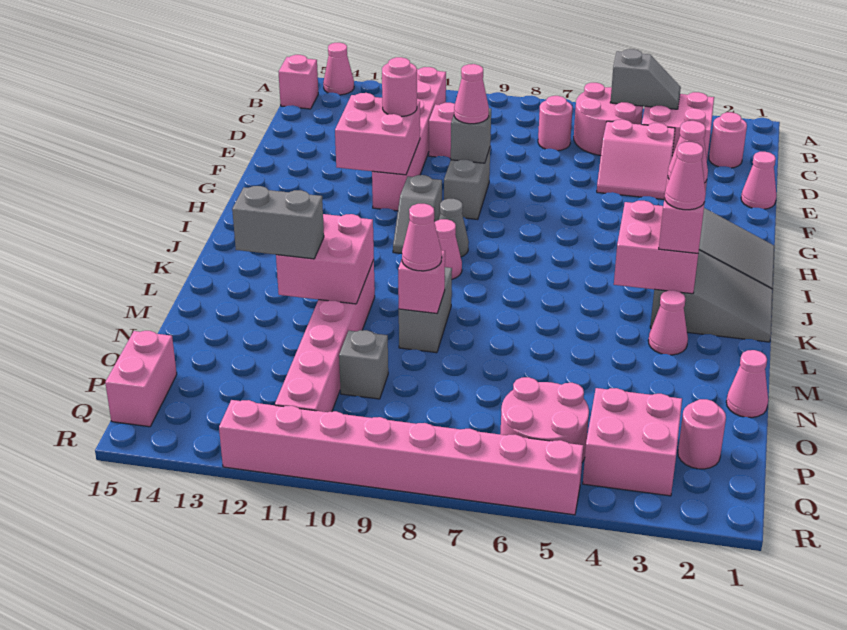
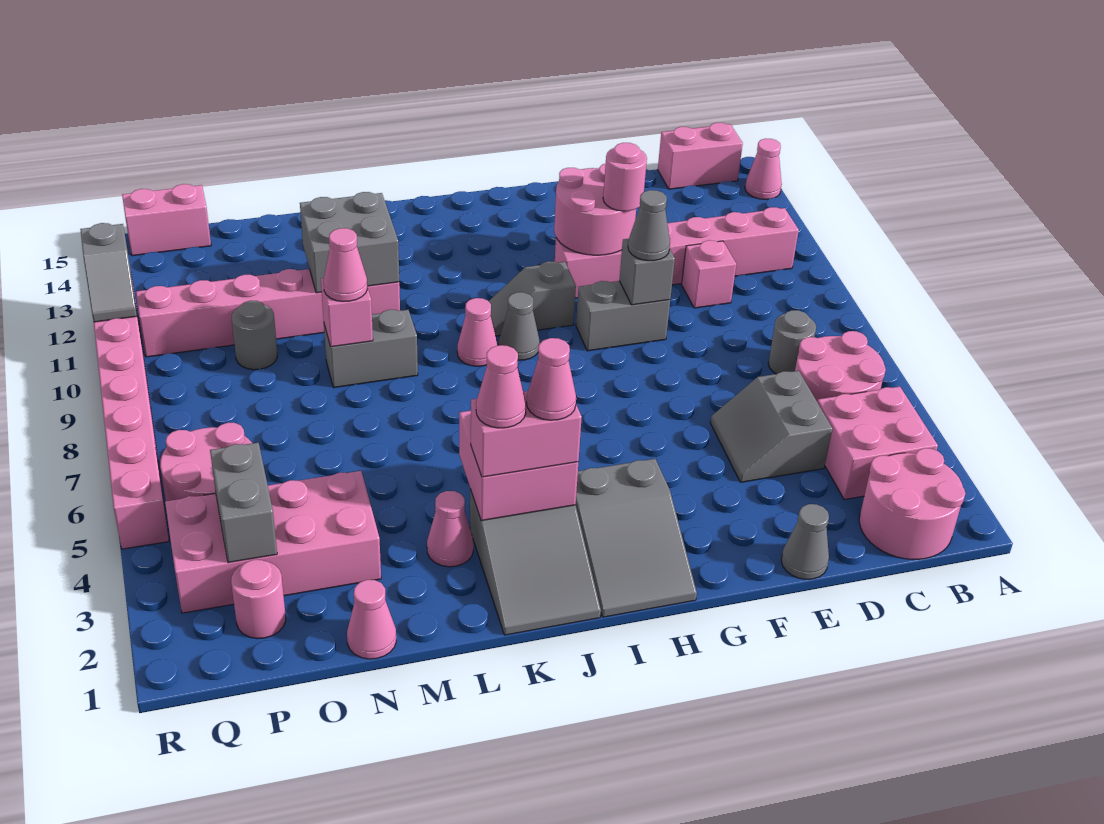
grey 1x2 slope [610,49,681,109] -> grey 1x2 slope moved to [80,223,137,322]
pink 1x1 brick [279,55,318,109] -> pink 1x2 brick [658,123,743,189]
pink 1x1 round brick [709,112,747,168] -> pink 2x2 round brick [859,448,965,559]
pink 1x1 round brick [538,96,572,151] -> grey 1x1 round brick [768,310,816,374]
pink 2x2 slope [597,119,675,199] -> grey 2x2 slope [711,371,832,482]
pink 1x1 cone [741,152,777,209] -> grey 1x1 cone [781,504,829,579]
pink 1x1 cone [454,64,489,124] -> grey 1x1 cone [628,190,670,261]
pink 2x2 brick [335,93,420,175] -> pink 2x2 round brick [554,164,636,255]
pink 2x2 brick [276,214,374,304] -> grey 2x2 brick [300,192,399,293]
grey 1x2 brick [232,186,324,259] -> grey 1x2 brick moved to [210,443,277,563]
grey 1x1 brick [339,330,388,399] -> grey 1x1 round brick [232,301,277,370]
pink 2x2 brick [583,388,682,496] -> pink 2x4 brick [165,471,381,613]

